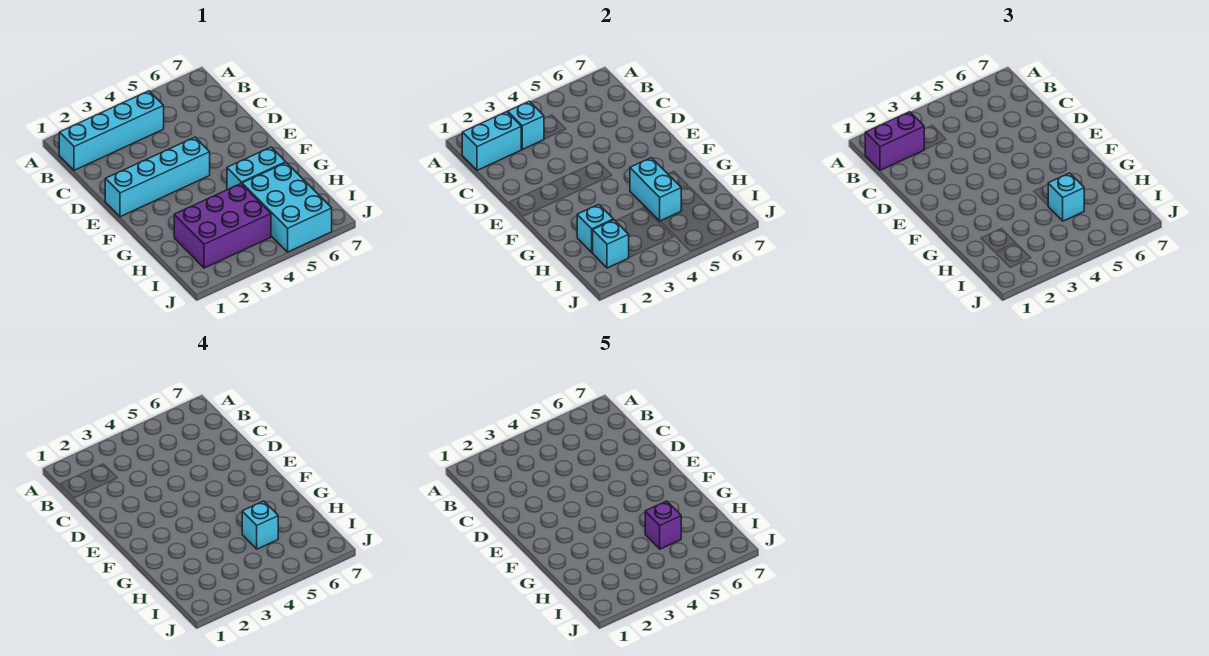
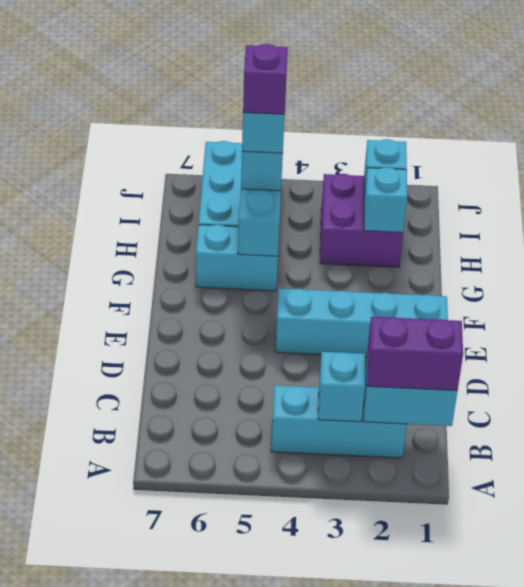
cyan 1x4 brick [59,91,164,170] -> cyan 1x3 brick [271,385,407,458]
purple 2x3 brick [174,184,271,268] -> purple 2x2 brick [320,174,403,267]

